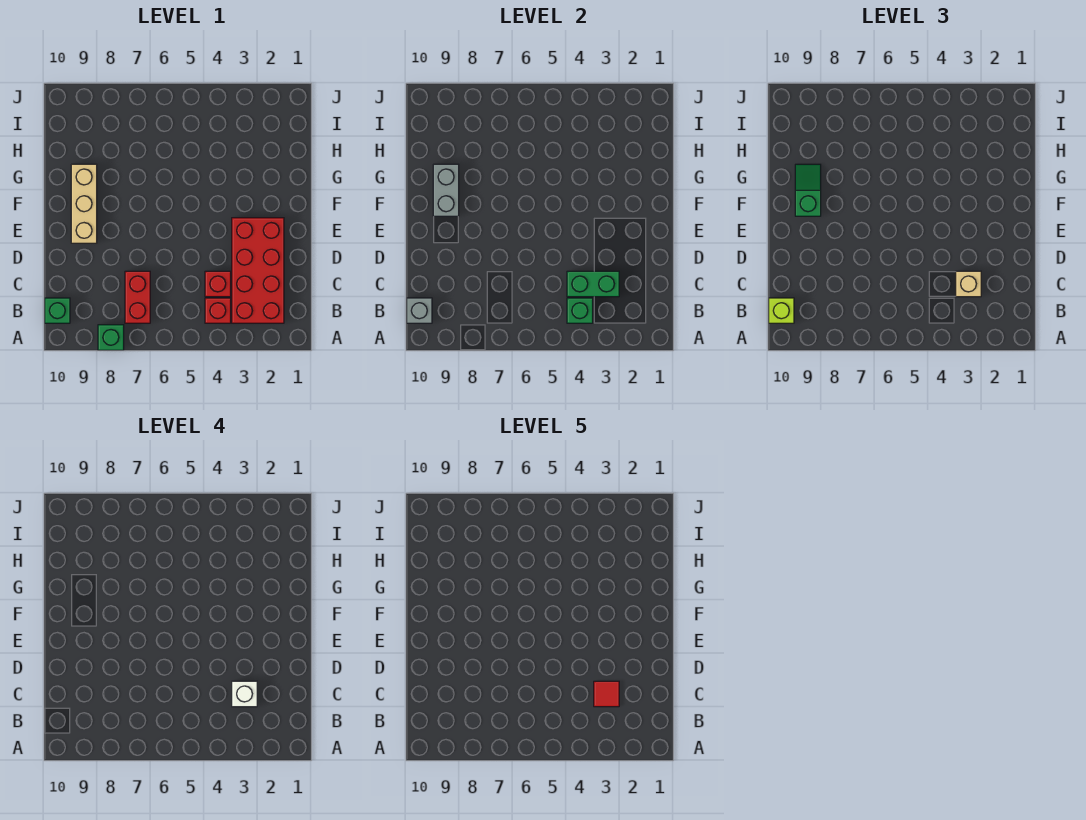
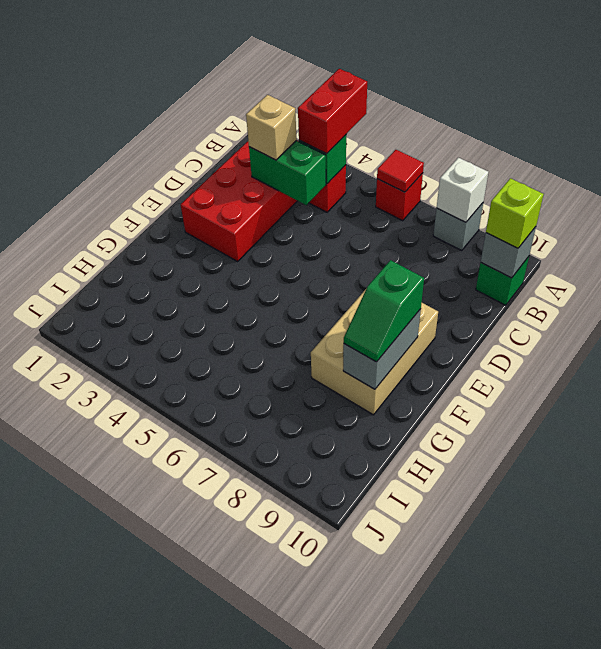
green 1x1 brick [98,325,124,350] -> grey 1x1 brick [433,203,483,250]
red 1x2 brick [125,271,150,323] -> red 1x2 brick moved to [298,69,367,154]
white 1x1 brick [232,681,257,707] -> white 1x1 brick moved to [437,158,488,222]
red 1x1 tile [594,681,619,707] -> red 1x1 tile moved to [377,150,424,192]
red 1x1 brick [205,271,231,297] -> red 1x1 brick moved to [376,173,423,221]
tan 1x3 brick [71,164,97,243] -> tan 2x3 brick [311,290,438,415]

